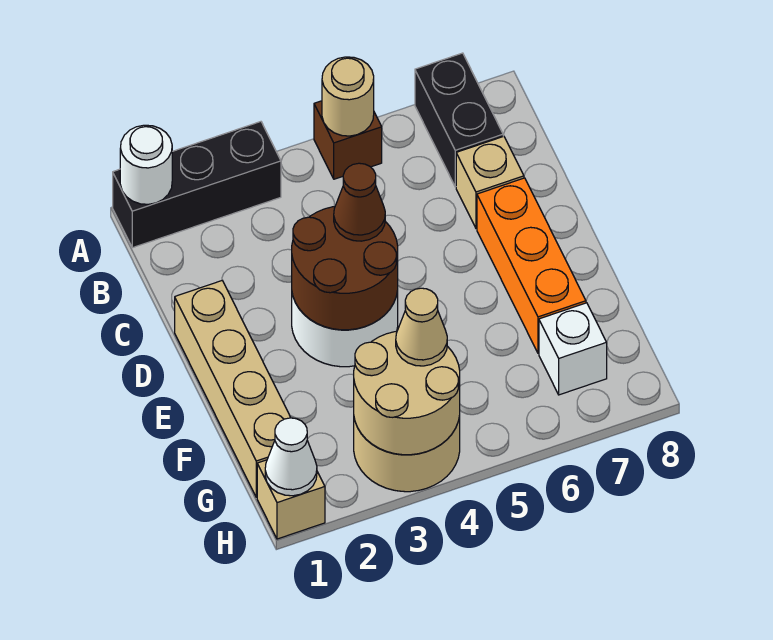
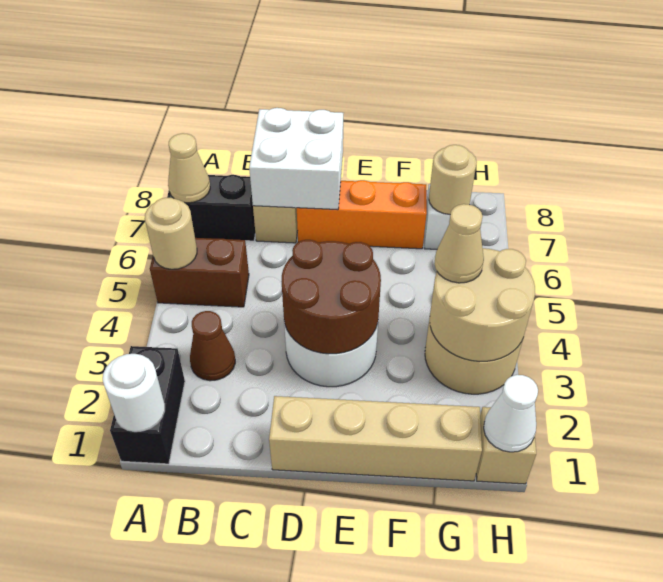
black 1x3 brick [113,122,281,248] -> black 1x2 brick [110,346,185,464]
brown 1x1 brick [314,101,382,179] -> brown 1x2 brick [150,238,249,307]
none -> tan 1x1 cone [168,133,210,203]
none -> white 2x2 brick [249,108,343,210]
brown 1x1 cone [334,163,385,241] -> brown 1x1 cone moved to [190,311,235,381]
none -> tan 1x1 round brick [429,145,477,214]

